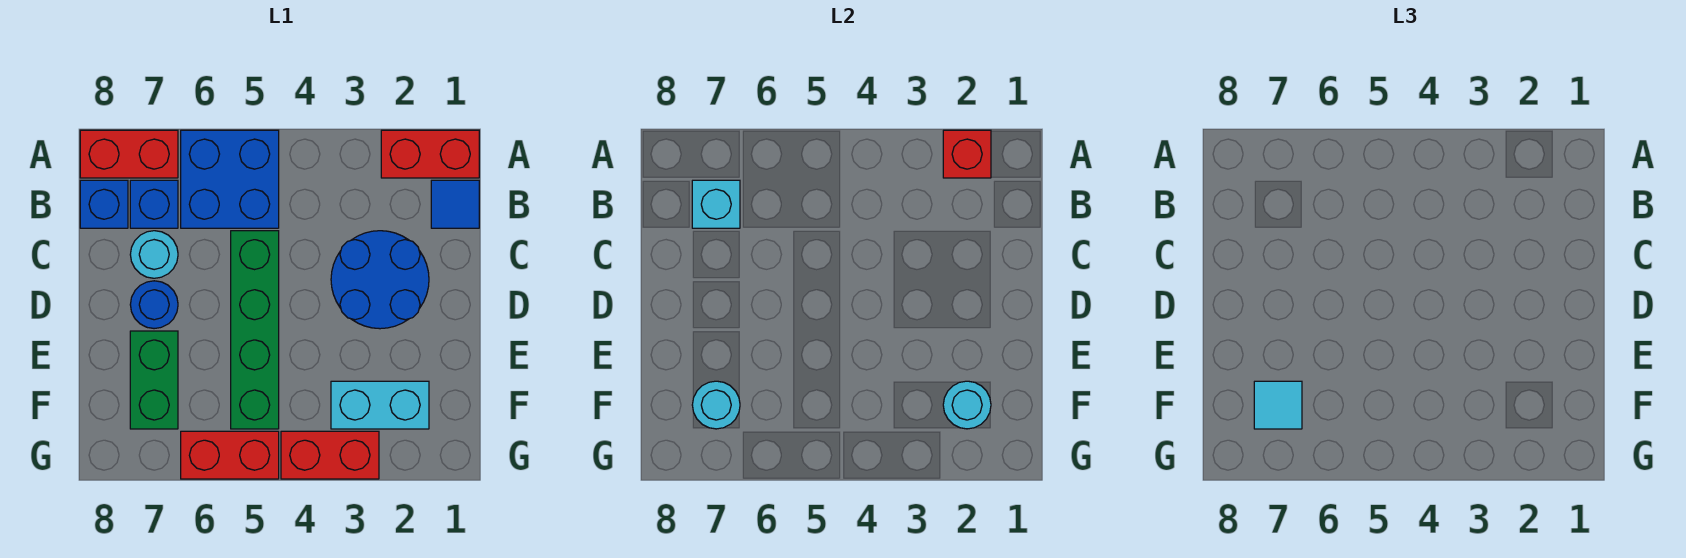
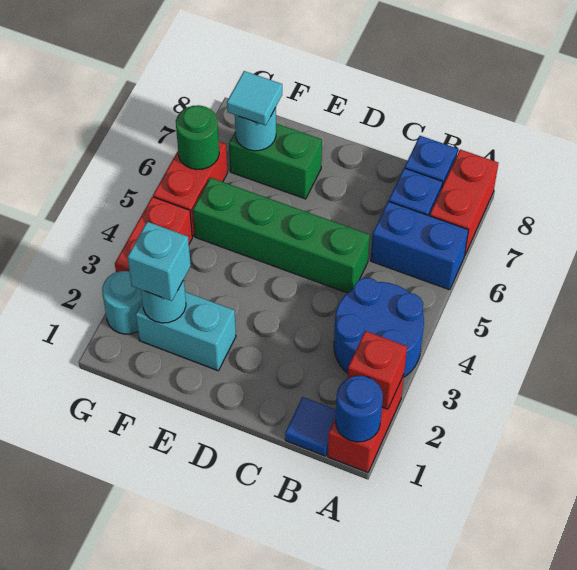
blue 2x2 brick [181,130,279,228] -> blue 1x2 brick [371,201,468,290]
cyan 1x1 brick [692,180,740,228] -> cyan 1x1 brick moved to [128,222,191,301]
blue 2x2 round brick [331,231,429,329] -> blue 2x2 round brick moved to [334,278,424,377]
cyan 1x1 round brick [130,231,178,278] -> cyan 1x1 round brick moved to [102,271,142,334]
blue 1x1 round brick [130,281,178,329] -> blue 1x1 round brick moved to [336,376,383,442]
cyan 1x2 brick [331,381,429,429] -> cyan 1x2 brick turned to [136,292,236,371]
none -> green 1x1 round brick [176,105,219,169]

